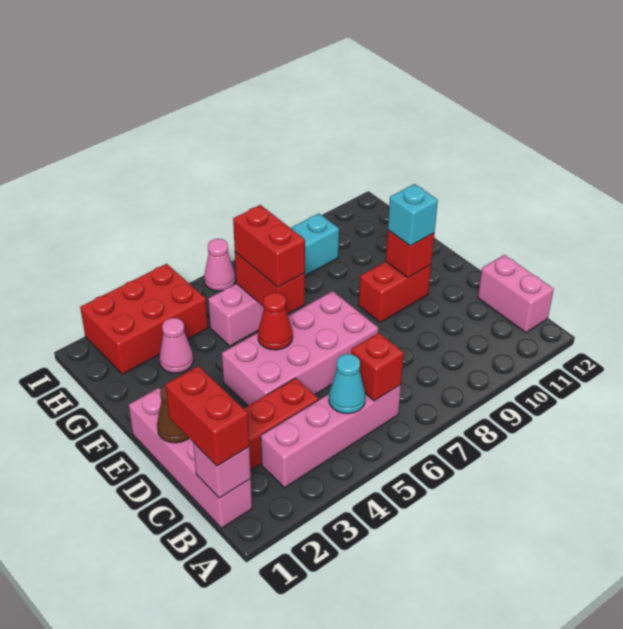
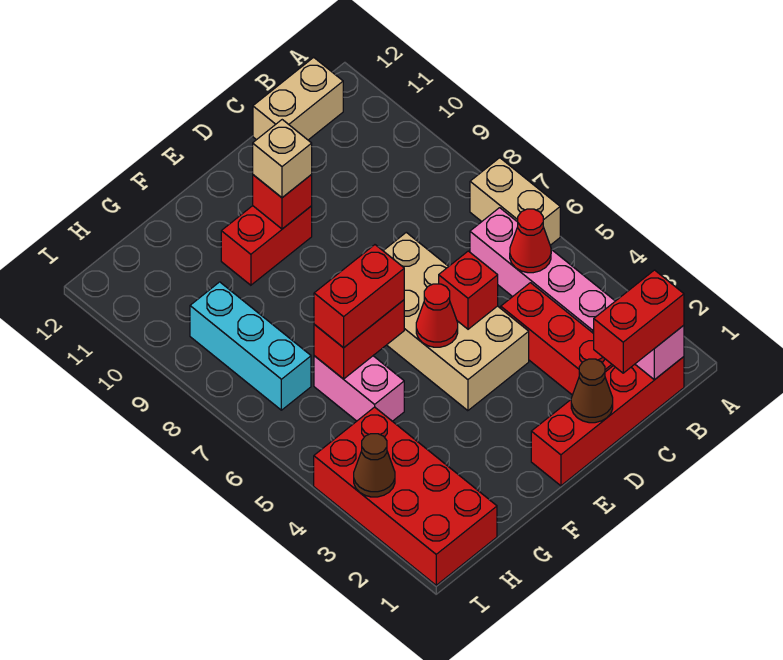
none -> tan 1x2 brick [470,158,560,245]
pink 1x4 brick [129,388,252,528] -> red 1x4 brick [531,357,684,486]
cyan 1x1 cone [329,354,365,414] -> red 1x1 cone [510,209,551,273]
red 1x1 brick [351,333,404,401] -> red 1x1 brick moved to [439,251,498,329]
pink 1x2 brick [478,255,554,333] -> tan 1x2 brick [253,57,343,140]
pink 2x4 brick [222,291,378,406] -> tan 2x4 brick [383,232,529,411]
red 1x2 brick [359,262,431,322] -> red 1x2 brick turned to [221,206,312,285]
cyan 1x1 brick [388,184,438,246] -> tan 1x1 brick [253,120,312,198]
pink 1x1 cone [159,318,193,373] -> none
red 2x3 brick [80,264,208,374] -> red 2x4 brick [314,407,497,585]
none -> brown 1x1 cone [354,434,395,497]
pink 1x1 cone [204,239,236,291] -> none

